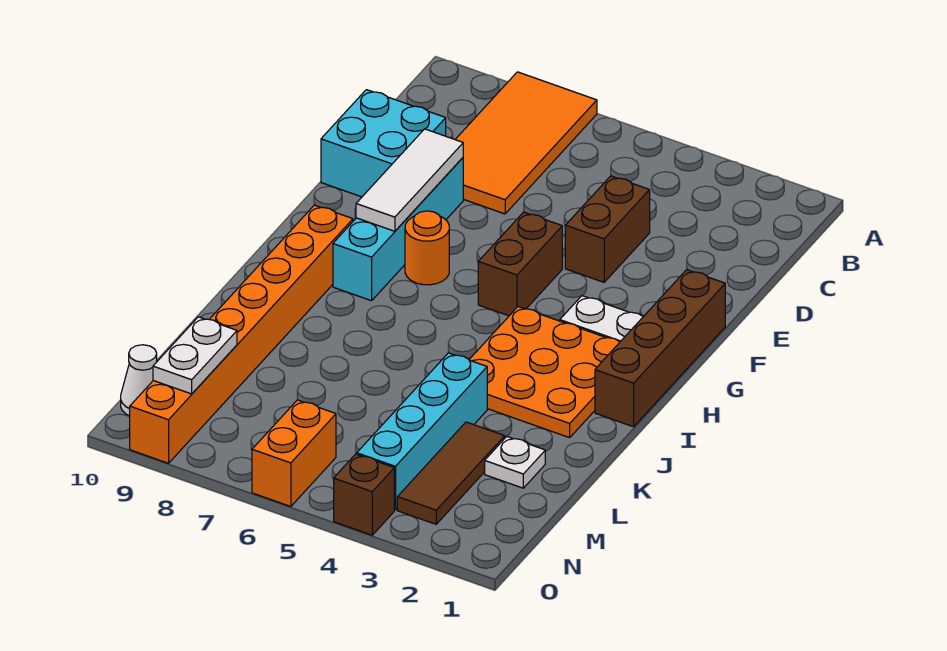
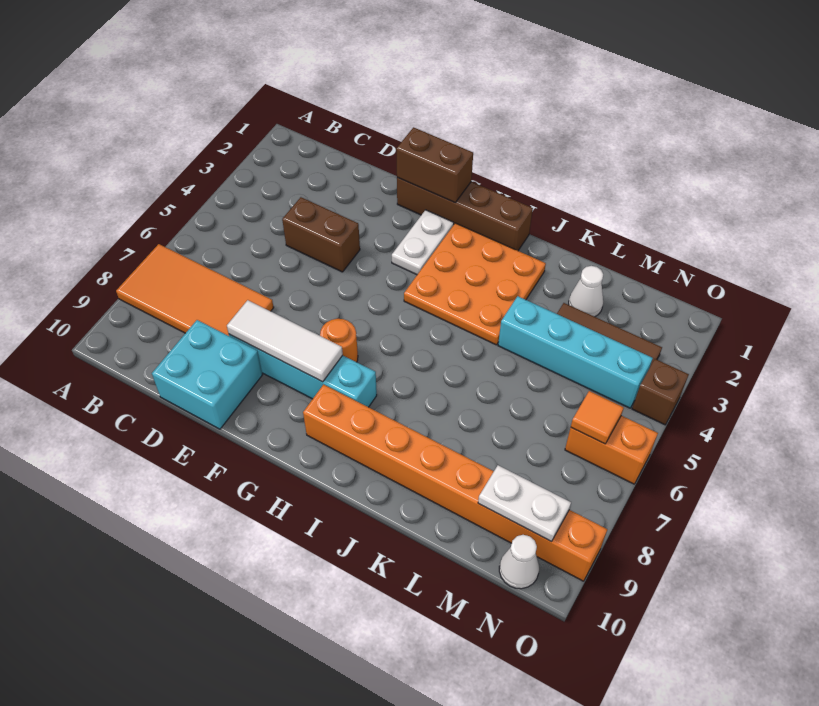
brown 1x2 brick [478,212,562,316] -> brown 1x2 brick moved to [396,127,473,203]
white 1x1 plate [485,437,545,488] -> white 1x1 cone [569,266,603,317]
none -> orange 1x1 tile [571,391,624,444]

